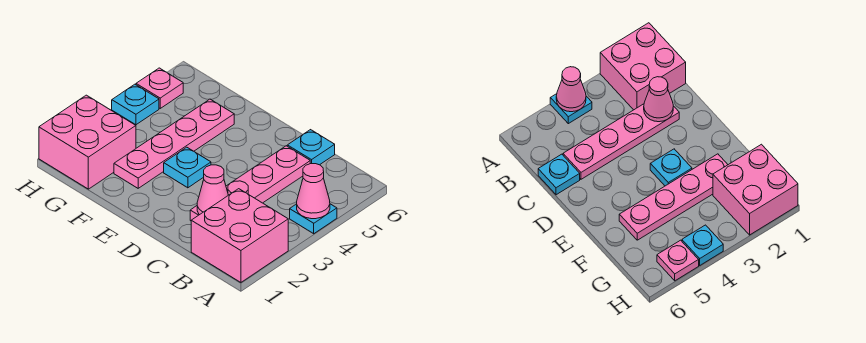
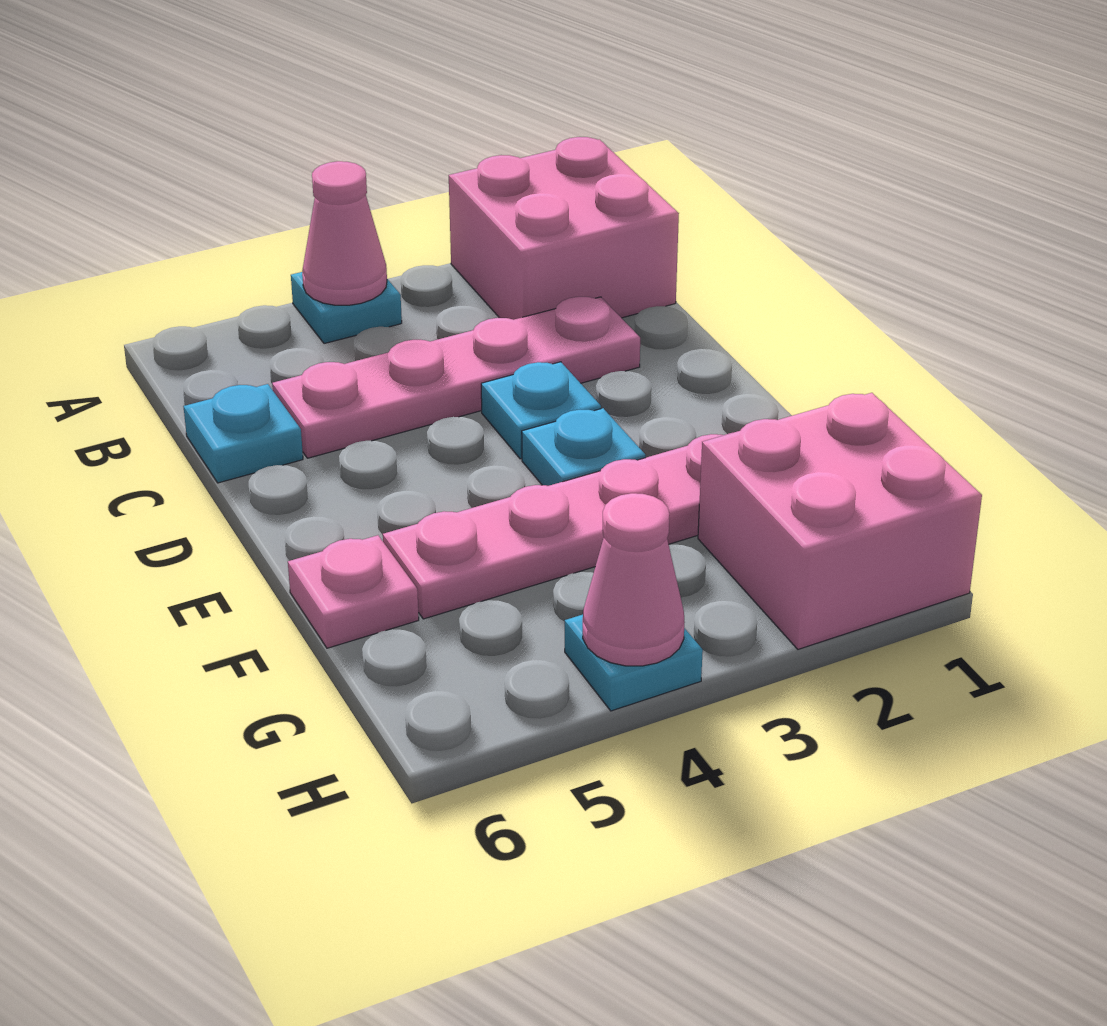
pink 1x1 cone [197,165,228,215] -> pink 1x1 cone moved to [583,493,685,666]
none -> cyan 1x1 plate [481,362,601,459]
pink 1x1 plate [136,68,183,108] -> pink 1x1 plate moved to [288,535,419,648]

